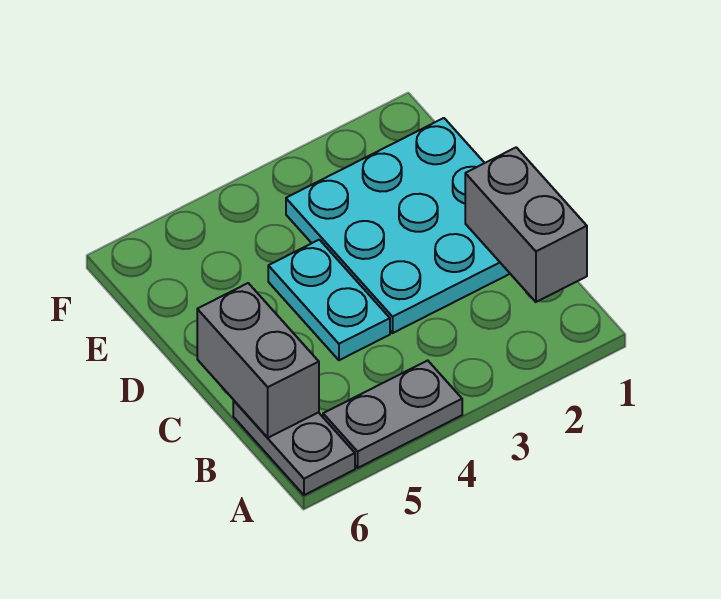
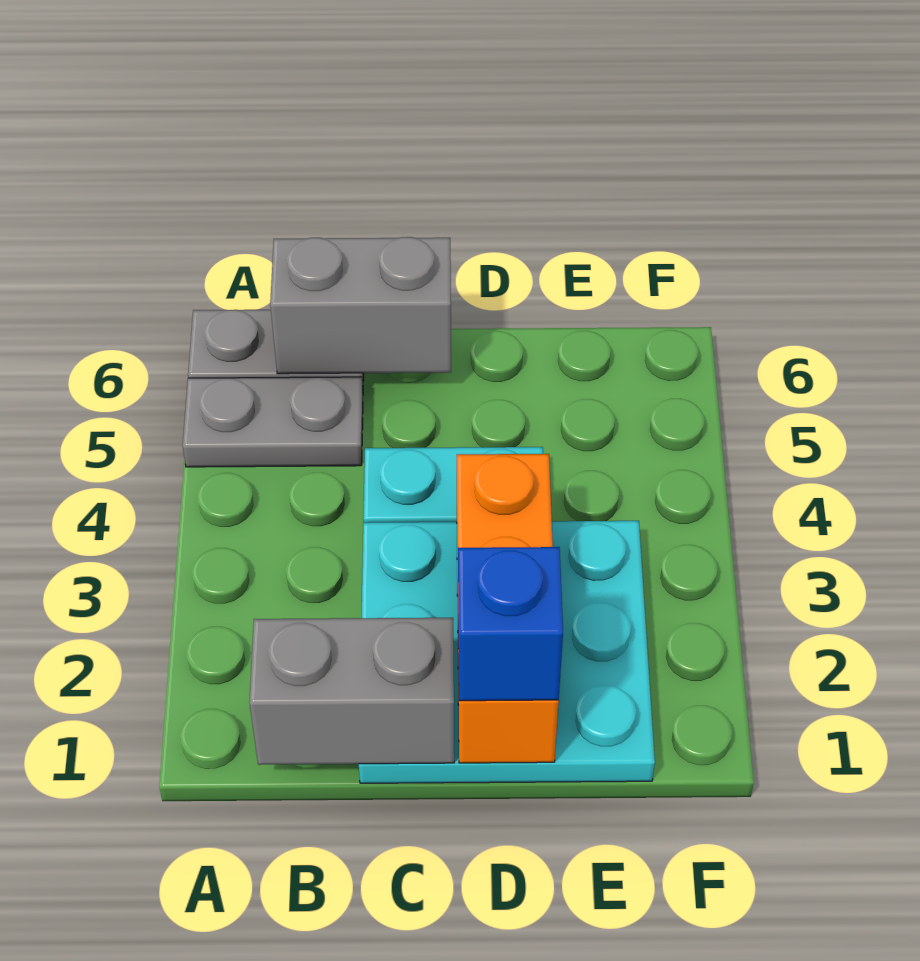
grey 1x2 plate [323,360,462,468] -> grey 1x2 plate turned to [183,377,363,467]
none -> orange 1x3 brick [457,454,559,763]
none -> blue 1x1 brick [458,547,563,701]

